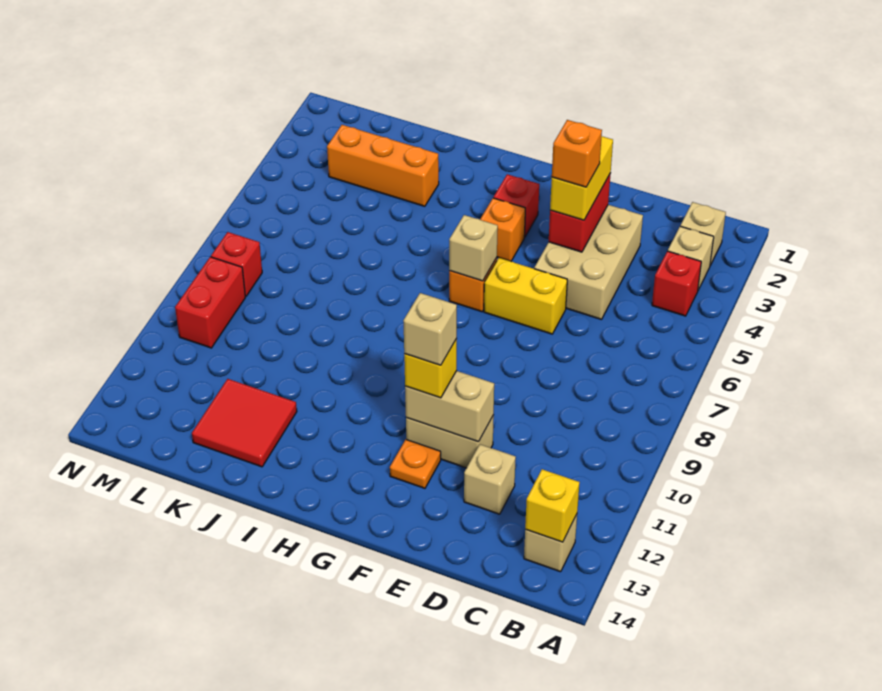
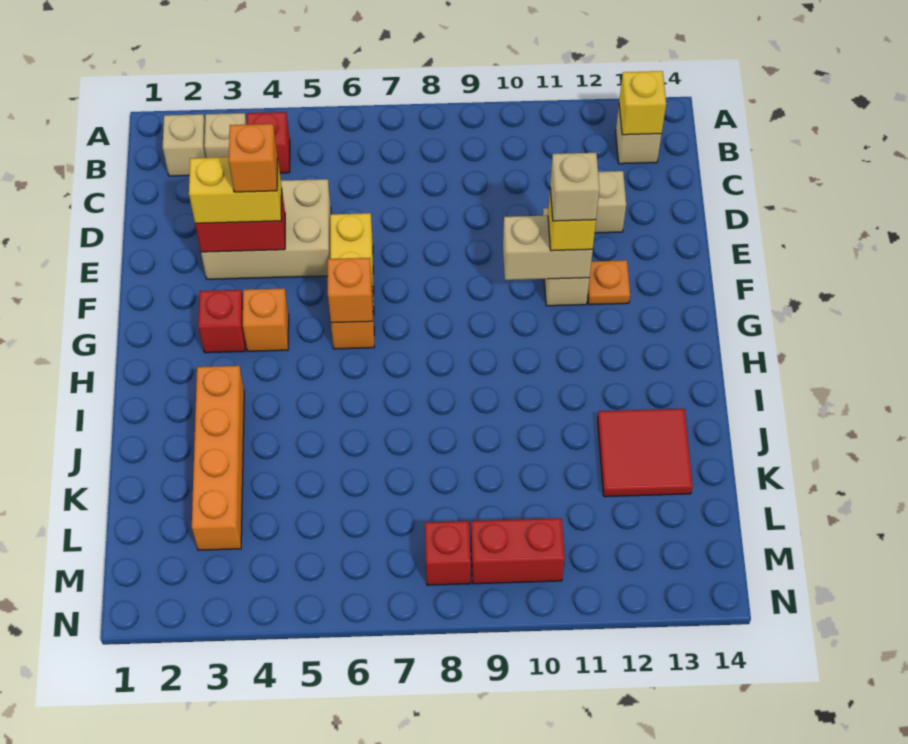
tan 1x2 brick [405,371,494,442] -> tan 1x2 brick turned to [503,216,593,280]
tan 1x1 brick [449,215,498,281] -> orange 1x1 brick [328,258,373,323]
orange 1x3 brick [327,125,439,206] -> orange 1x4 brick [192,366,244,550]

